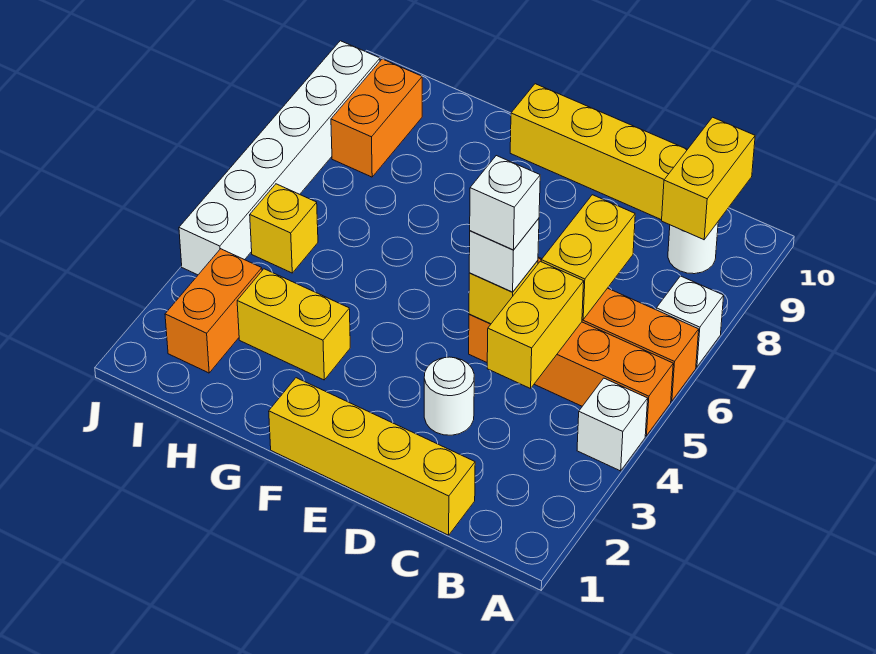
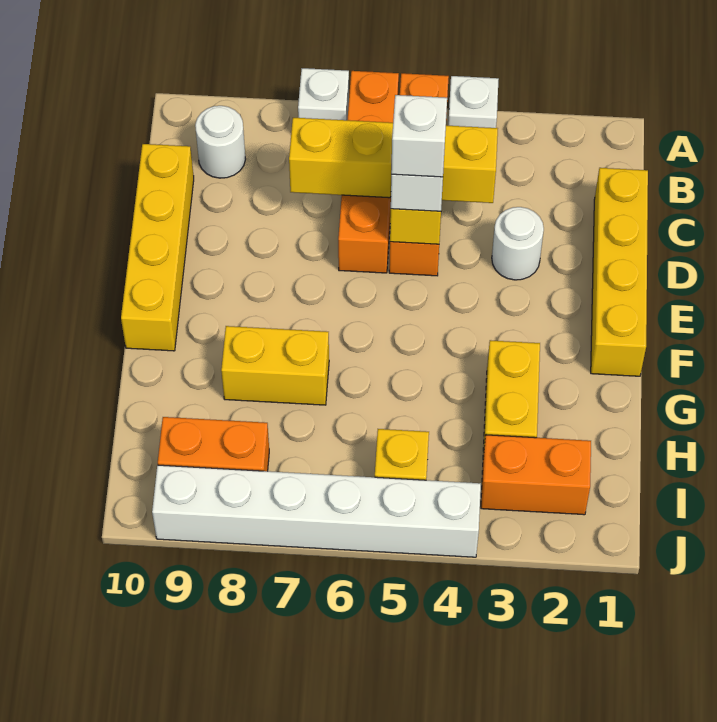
yellow 1x2 brick [662,117,755,240] -> yellow 1x2 brick moved to [221,326,329,405]

